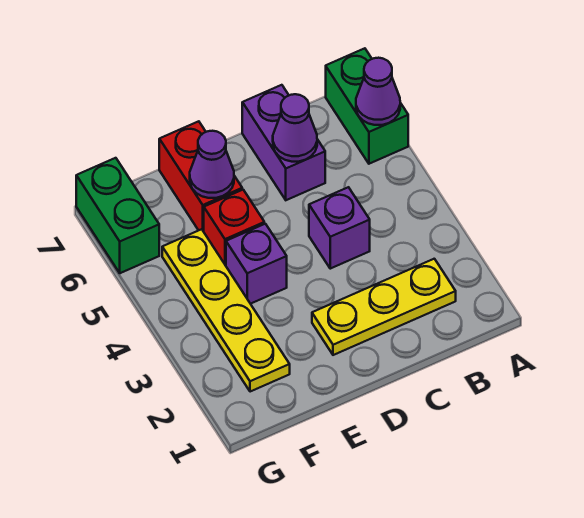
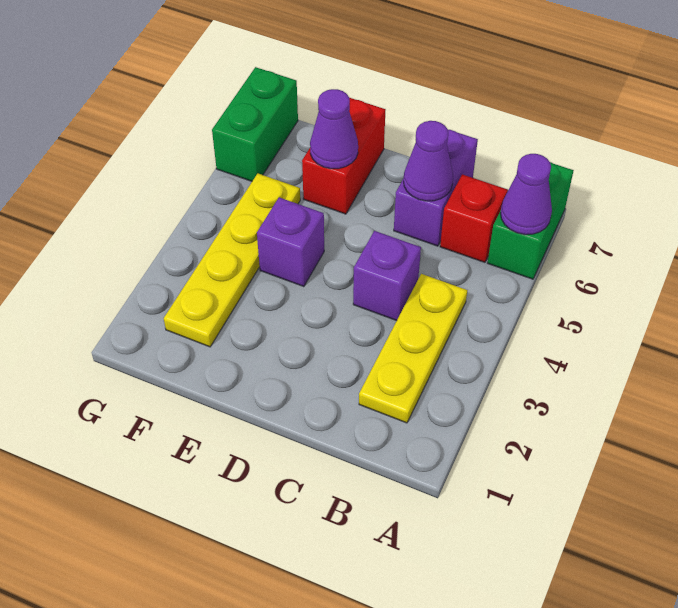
yellow 1x3 plate [312,259,456,355] -> yellow 1x3 plate turned to [359,274,467,423]
red 1x1 brick [204,190,264,266] -> red 1x1 brick moved to [440,174,508,262]

